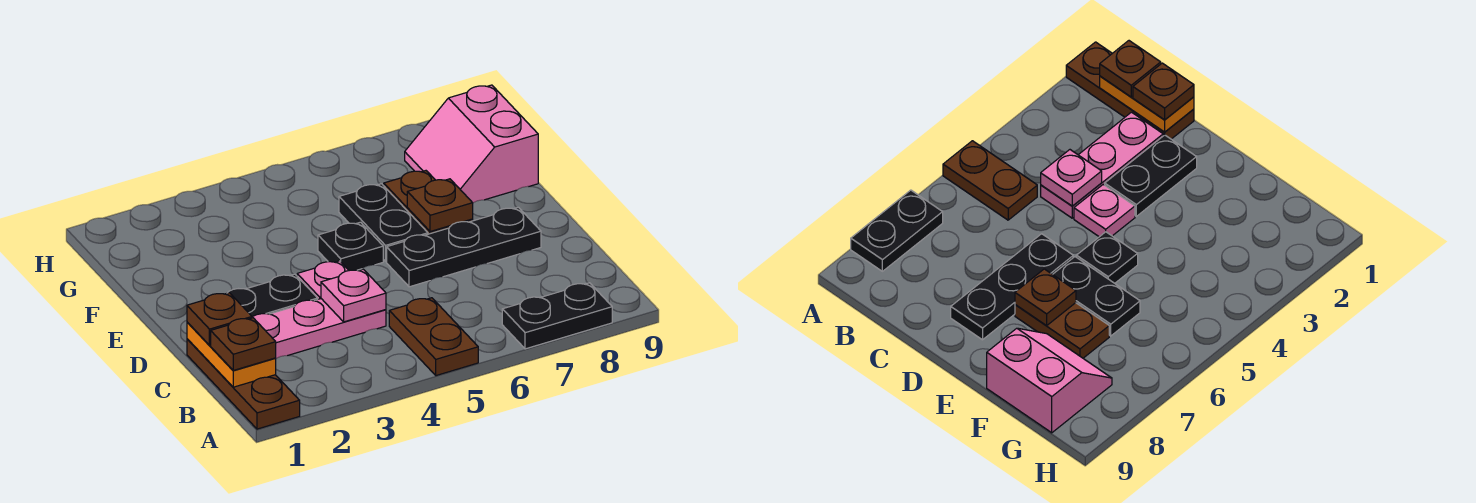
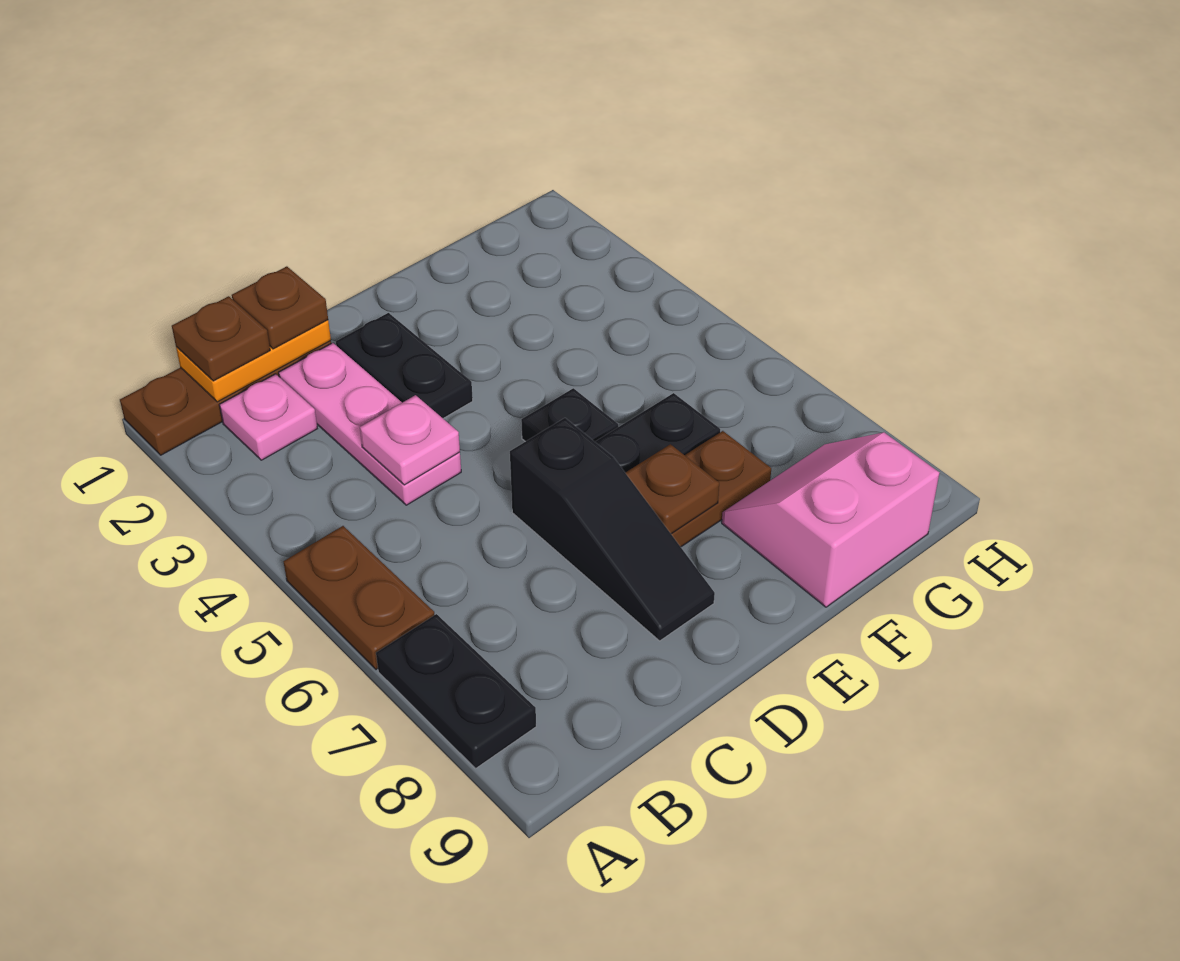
brown 1x2 plate [389,298,478,376] -> brown 1x2 plate turned to [284,526,434,669]
pink 1x1 plate [297,261,349,299] -> pink 1x1 plate moved to [219,374,317,460]
black 1x3 plate [387,207,541,287] -> black 1x3 slope [510,418,715,641]

